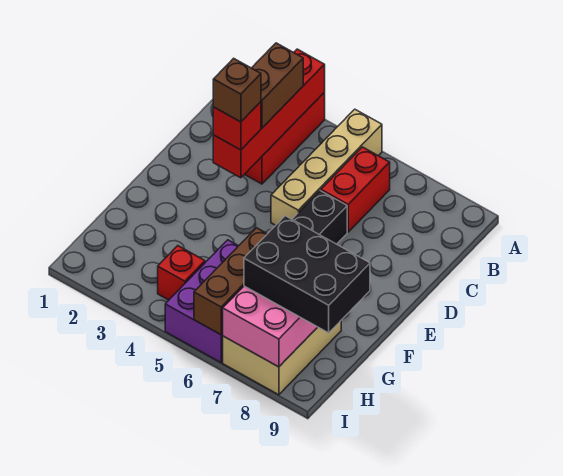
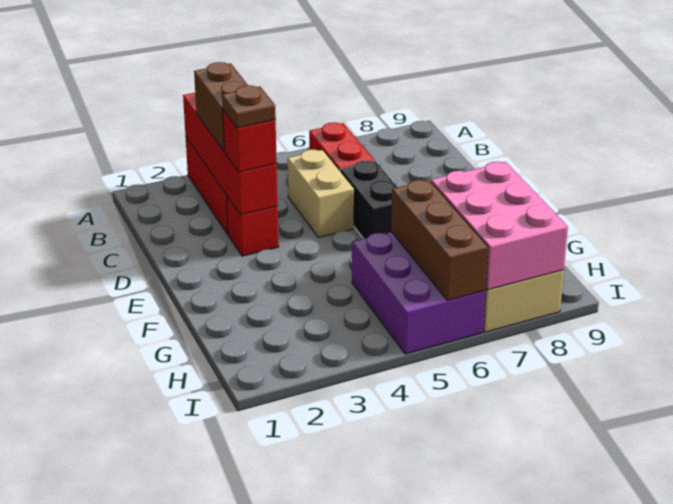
tan 1x4 brick [271,109,382,225] -> tan 1x2 brick [288,150,354,237]
brown 1x1 brick [213,58,261,122] -> brown 1x1 plate [222,85,276,128]
black 2x3 brick [244,216,370,333] -> none
red 1x1 brick [158,246,205,300] -> red 1x1 brick moved to [227,196,279,256]

